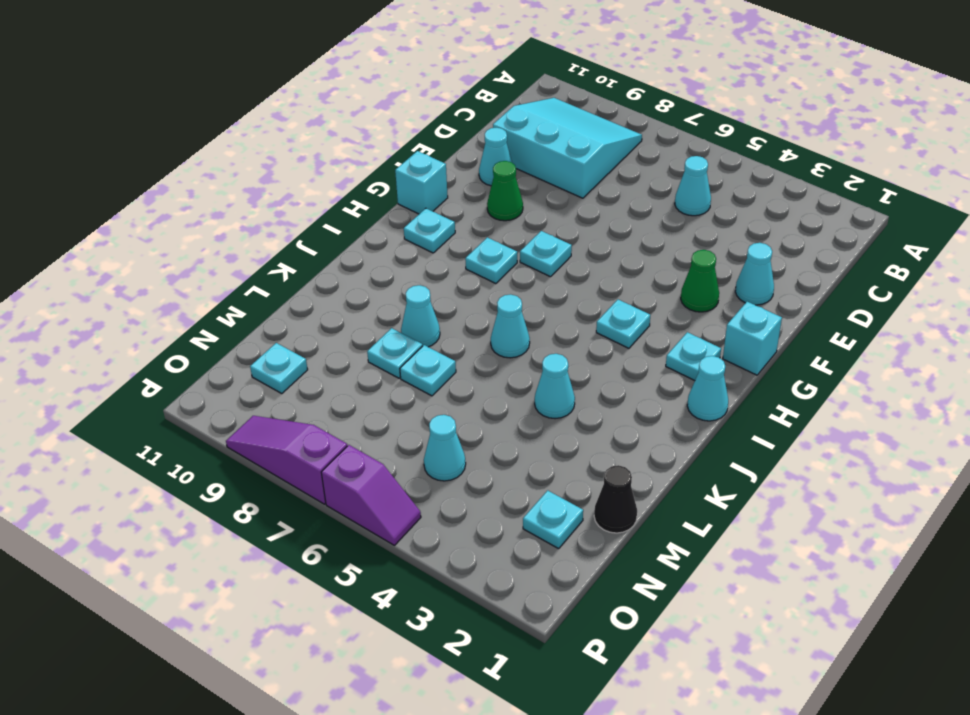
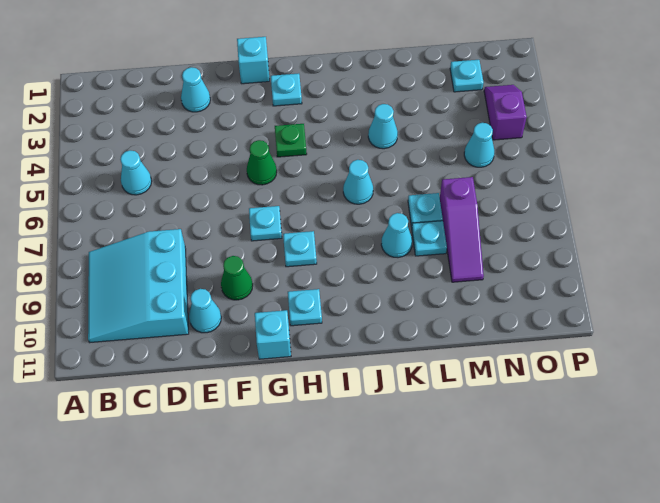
green 1x1 cone [681,250,719,312] -> green 1x1 cone moved to [247,140,277,185]
cyan 1x1 plate [596,300,650,348] -> green 1x1 plate [275,124,307,157]
cyan 1x1 cone [687,356,728,421] -> none
black 1x1 cone [594,465,637,533] -> none
cyan 1x1 plate [250,343,308,394] -> none
purple 1x2 slope [321,445,421,545] -> purple 1x2 slope moved to [484,85,527,140]
purple 1x3 slope [226,416,347,504] -> purple 1x3 slope moved to [440,177,484,282]

